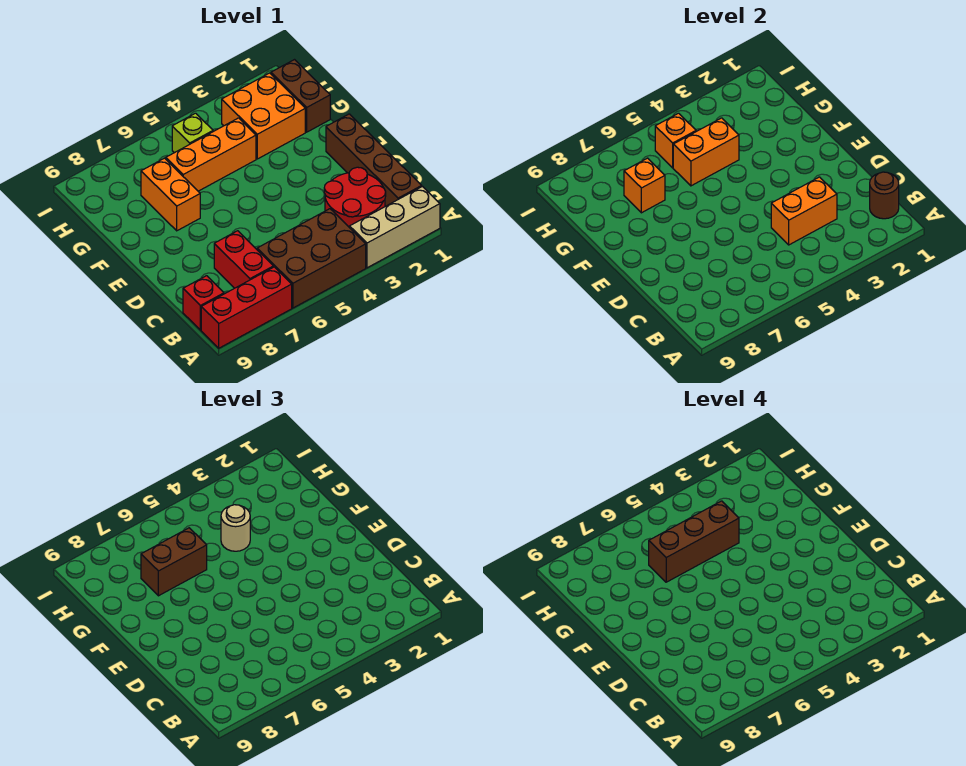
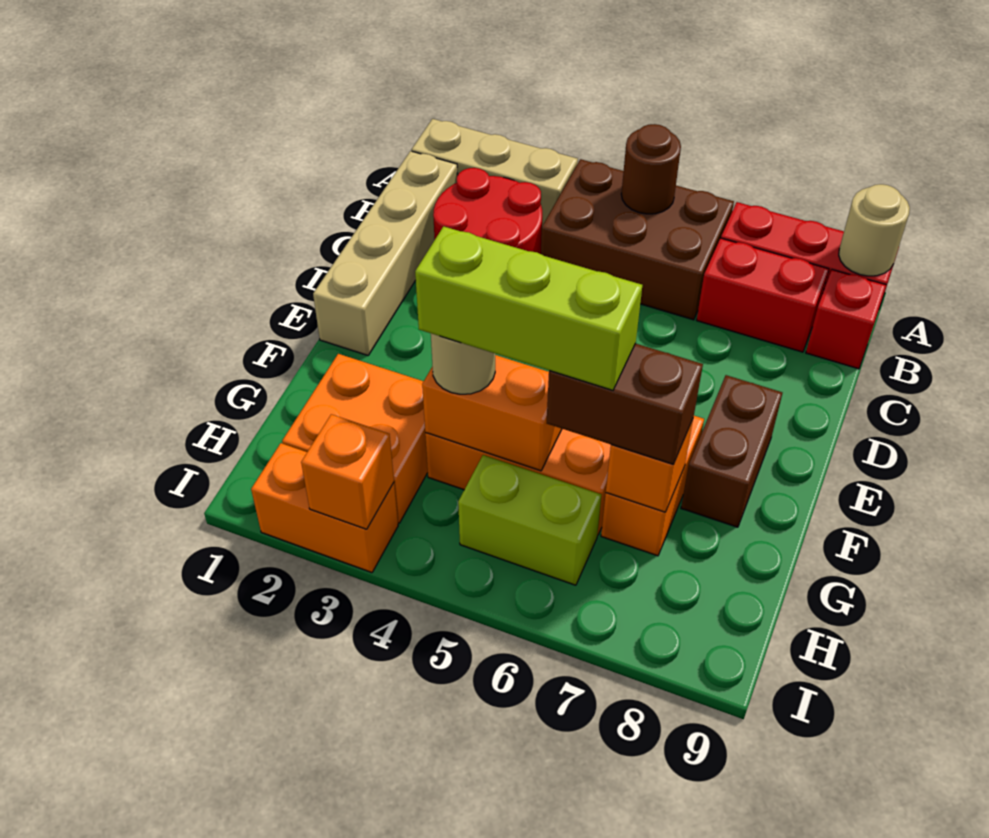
none -> tan 1x1 round brick [839,184,910,276]
brown 1x4 brick [326,114,422,206] -> tan 1x4 brick [313,151,458,355]
brown 1x1 round brick [870,172,899,219] -> brown 1x1 round brick moved to [621,124,681,214]
red 1x2 brick [214,231,273,288] -> red 1x2 brick turned to [697,238,829,352]
orange 1x2 brick [771,177,837,245] -> orange 1x2 brick moved to [251,443,398,573]
brown 1x2 brick [271,60,330,132] -> brown 1x2 brick moved to [681,375,782,527]
brown 1x3 brick [649,501,739,582] -> lime 1x3 brick [415,226,642,390]
lime 1x1 brick [172,113,213,153] -> lime 1x2 brick [458,455,601,585]
orange 1x1 brick [655,113,696,168] -> orange 1x1 brick moved to [301,414,394,529]

